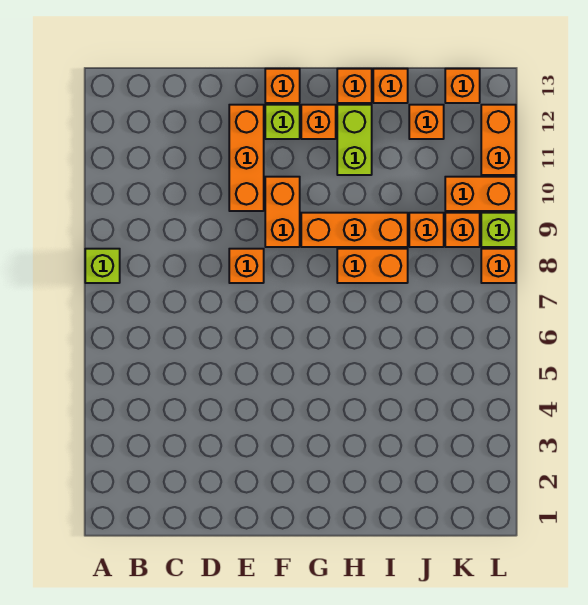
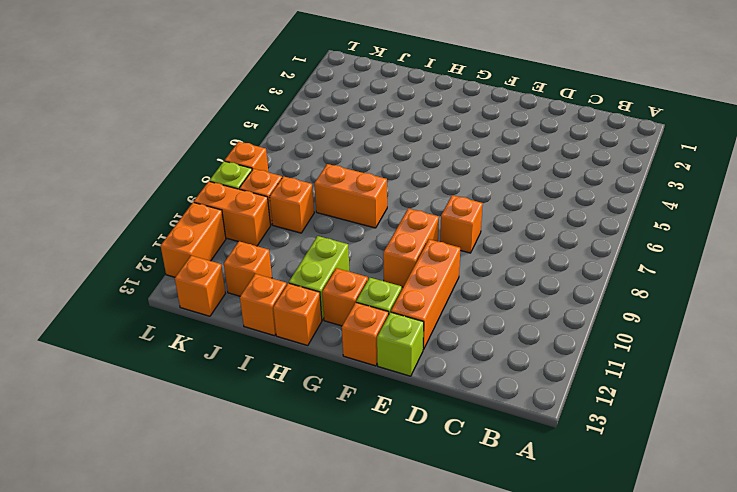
lime 1x1 brick [85,249,120,283] -> lime 1x1 brick moved to [377,312,424,376]
orange 1x3 brick [301,213,408,247] -> none

